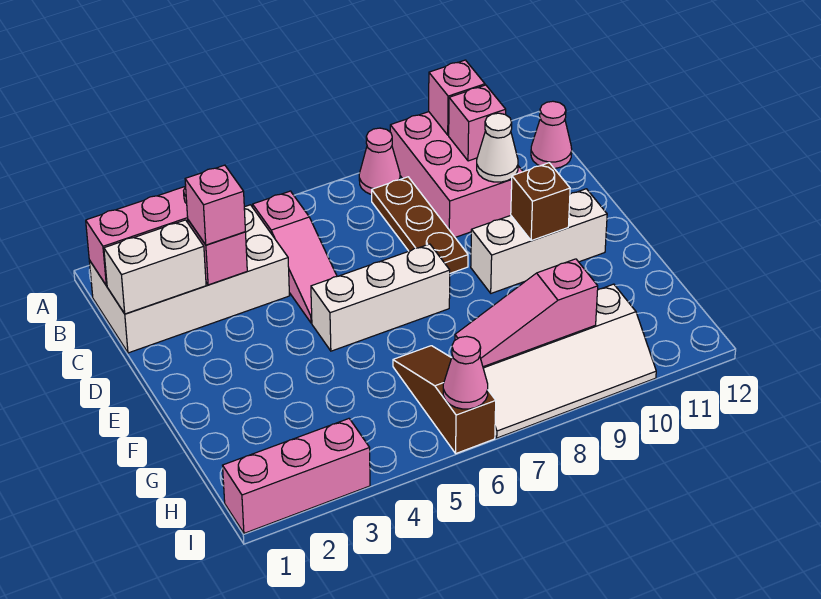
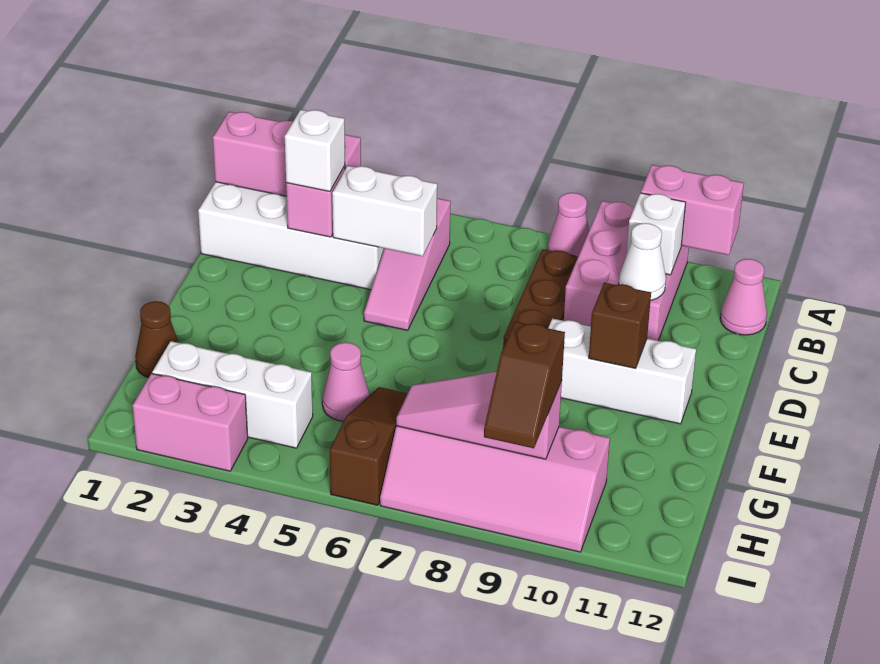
pink 1x1 brick [429,60,485,135] -> pink 1x2 brick [641,165,744,255]
pink 1x1 brick [449,85,506,161] -> white 1x1 brick [626,193,686,275]
white 1x2 brick [104,220,206,314] -> white 1x2 brick moved to [332,166,437,256]
pink 1x1 brick [185,165,245,245] -> white 1x1 brick [285,110,345,191]
white 1x3 brick [311,244,450,351] -> white 1x3 brick moved to [152,341,313,448]
none -> brown 1x1 cone [135,301,179,378]
white 2x4 slope [483,284,656,438] -> pink 2x4 slope [380,426,610,552]
none -> brown 1x2 slope [484,322,565,448]
pink 1x3 brick [223,419,370,533] -> pink 1x2 brick [133,374,248,471]
pink 1x1 cone [443,336,488,409] -> pink 1x1 cone moved to [322,342,370,421]

